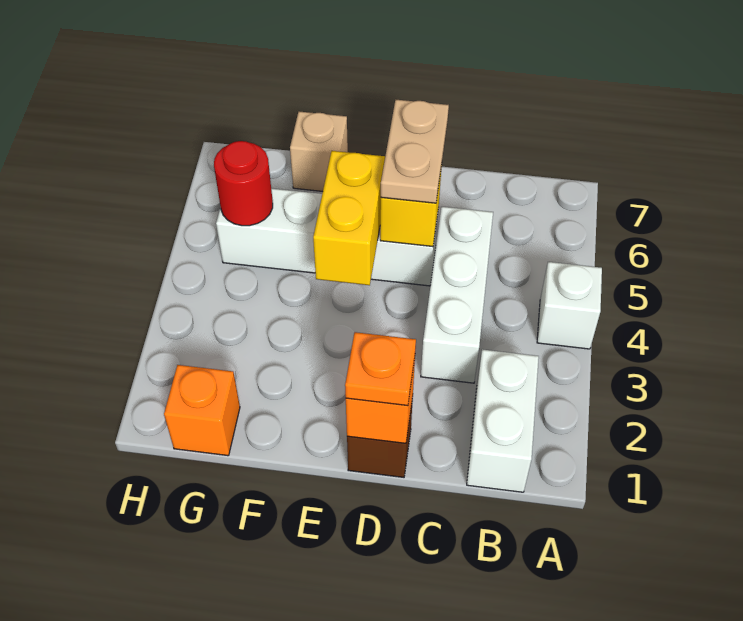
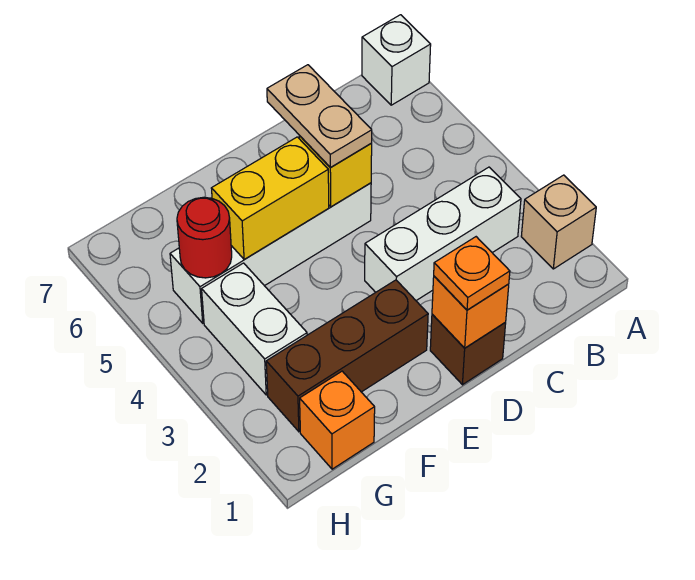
white 1x1 brick [537,262,602,349] -> white 1x1 brick moved to [362,15,431,105]
white 1x2 brick [467,349,539,492] -> white 1x2 brick moved to [202,263,307,395]
white 1x3 brick [421,207,493,383] -> white 1x3 brick turned to [365,167,521,300]
none -> brown 1x3 brick [266,280,428,432]
yellow 1x2 brick [313,151,385,285] -> yellow 1x2 brick turned to [211,137,329,260]
tan 1x1 brick [290,111,348,191] -> tan 1x1 brick moved to [521,175,596,269]

